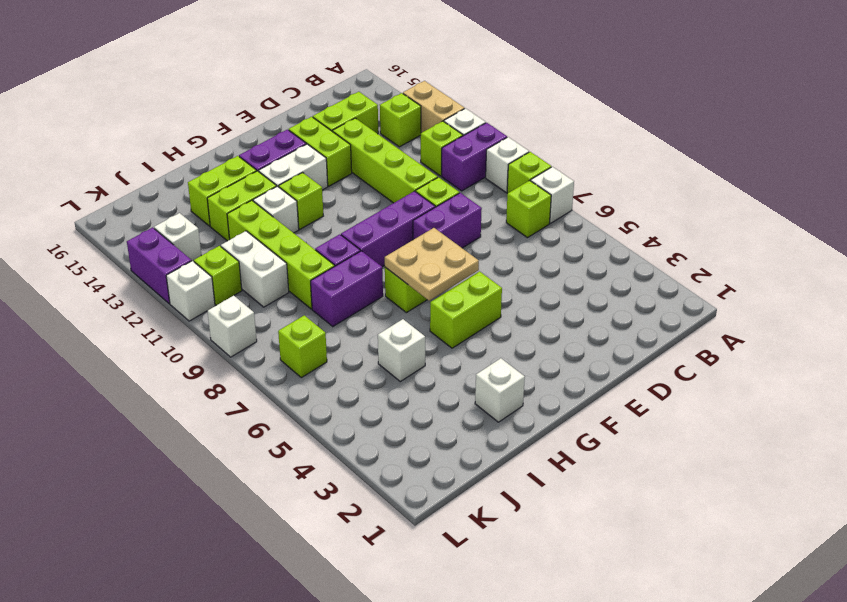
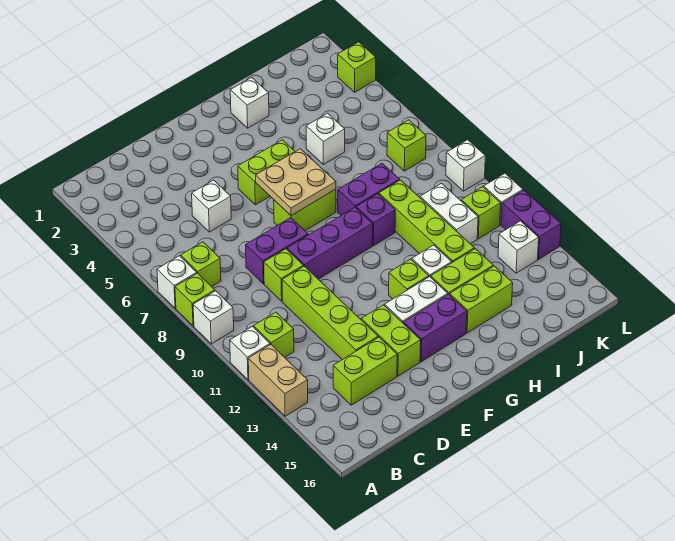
purple 1x2 brick [442,123,507,191] -> none
lime 1x1 brick [380,93,421,147] -> lime 1x1 brick moved to [338,42,376,92]
none -> white 1x1 brick [192,180,231,232]

